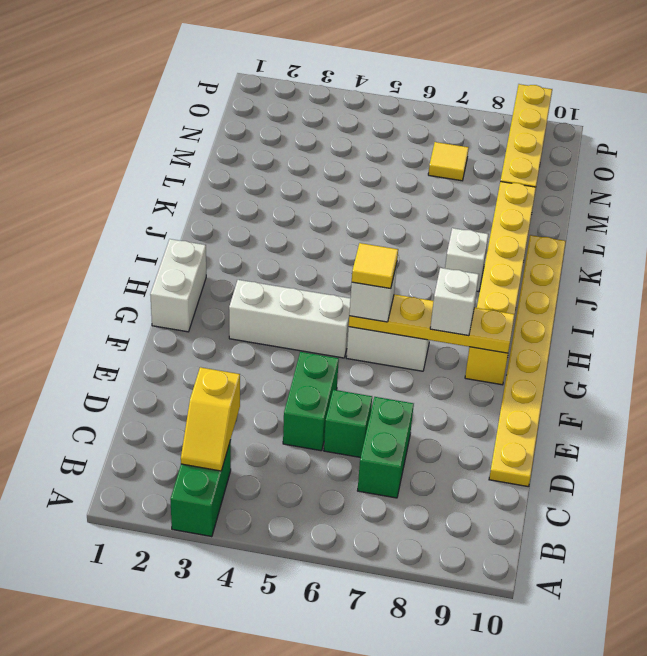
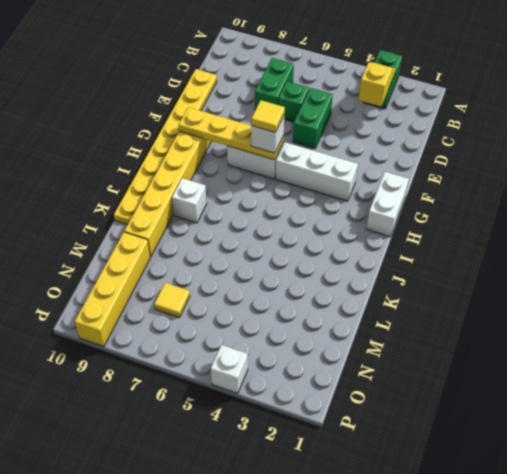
white 1x1 brick [430,268,479,336] -> white 1x1 brick moved to [211,345,248,393]

